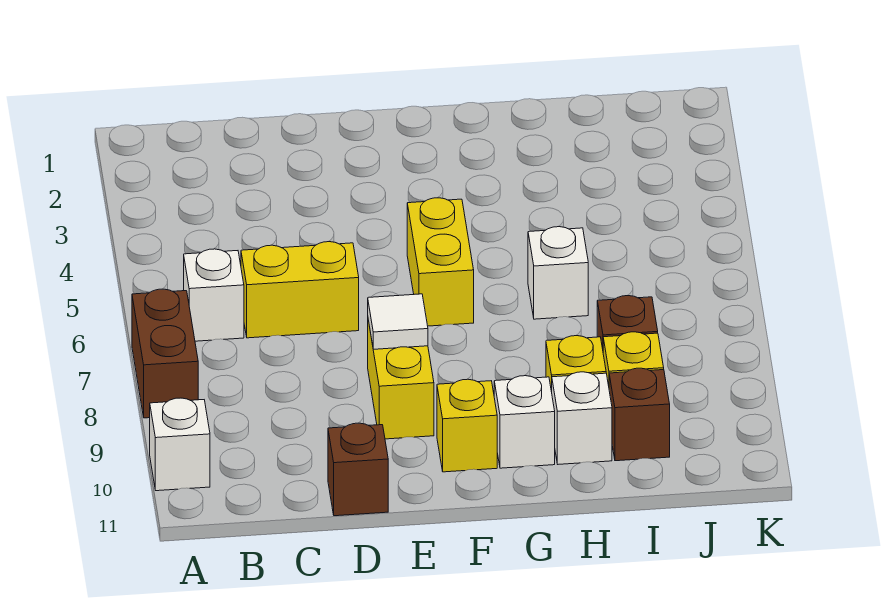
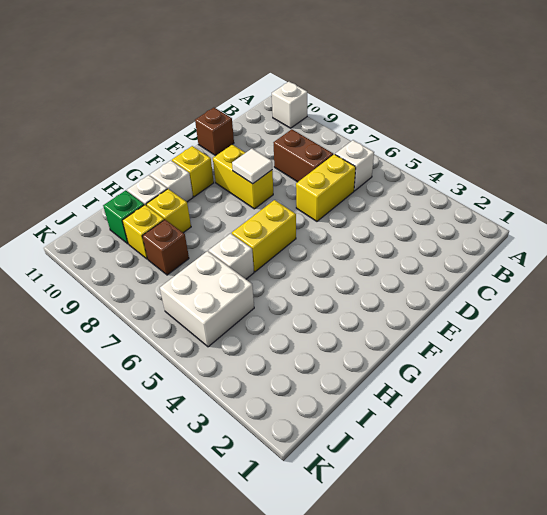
brown 1x2 brick [132,289,198,418] -> brown 1x2 brick moved to [273,129,333,182]
yellow 1x2 brick [407,198,474,326] -> yellow 1x2 brick turned to [232,200,296,272]
none -> white 2x2 brick [160,251,254,347]
brown 1x1 brick [609,368,670,461] -> green 1x1 brick [103,190,144,244]

